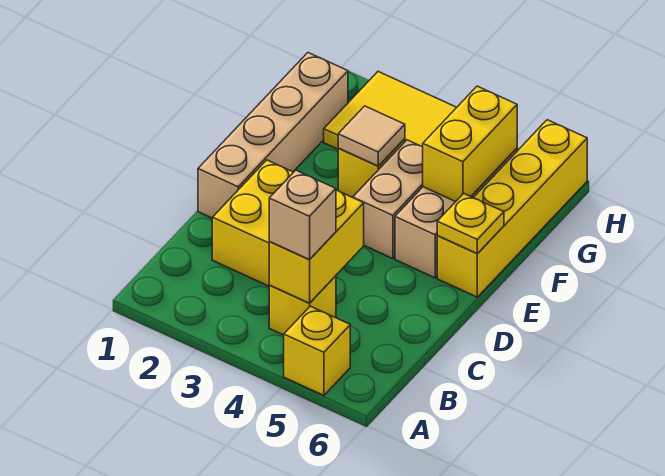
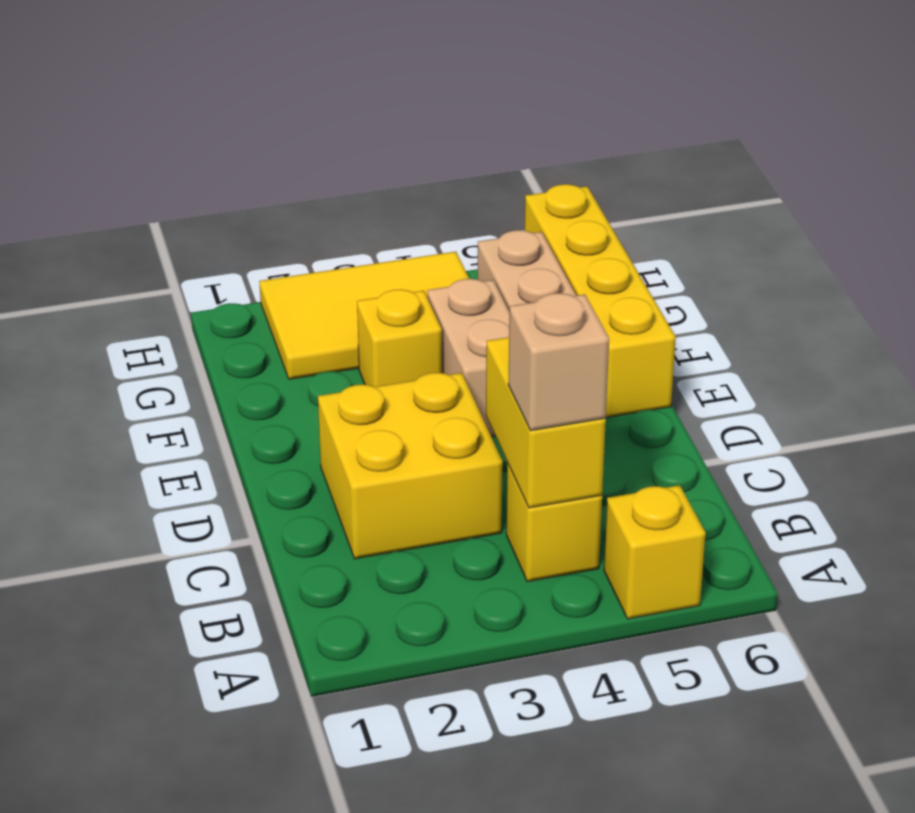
tan 1x4 brick [198,53,348,218] -> none
yellow 1x1 plate [437,193,504,254] -> none
tan 1x1 tile [338,106,405,166] -> none
yellow 1x2 brick [423,86,517,202] -> none

